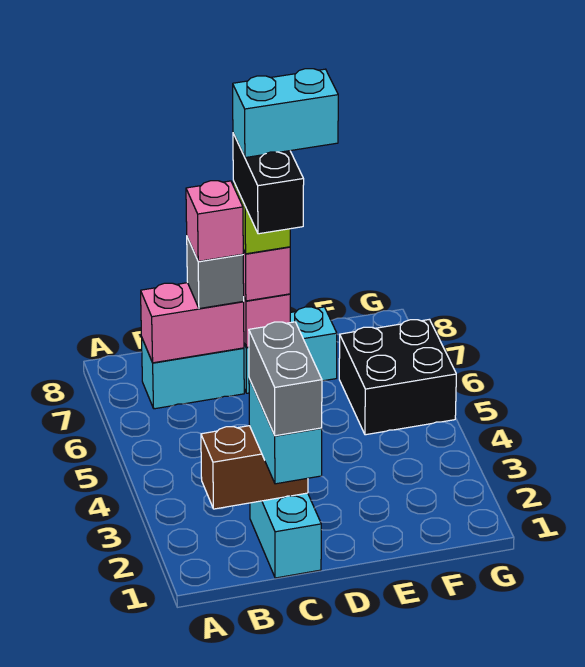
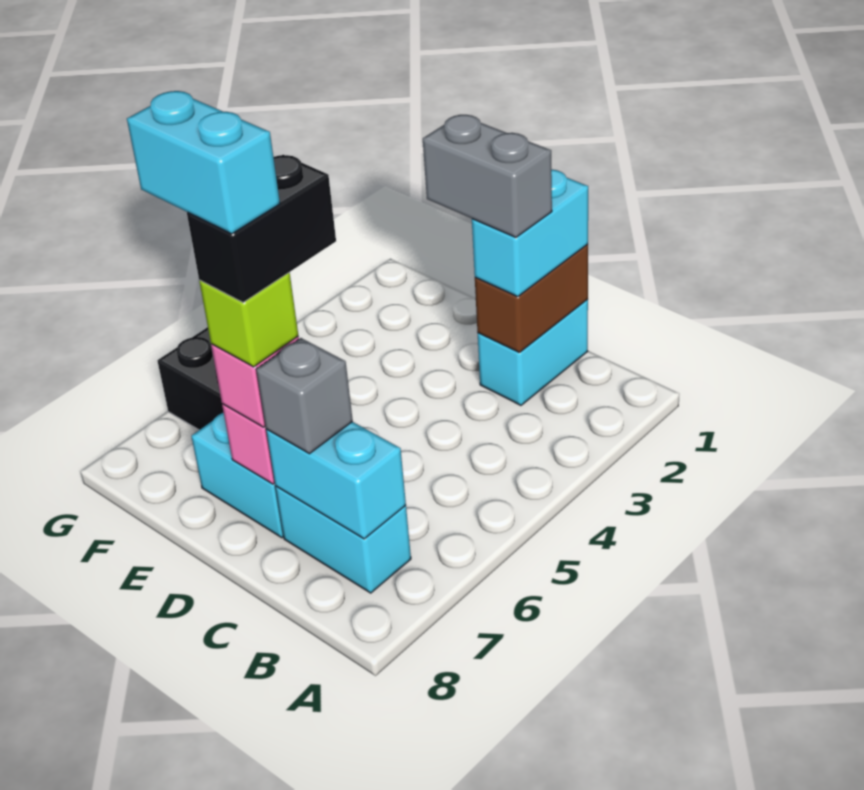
brown 1x2 brick [201,426,308,509] -> brown 1x2 brick turned to [475,244,588,352]
pink 1x2 brick [141,283,244,363] -> cyan 1x2 brick [266,422,406,539]
grey 1x2 brick [249,322,322,436] -> grey 1x2 brick turned to [423,115,552,237]
pink 1x1 brick [186,181,243,261] -> none

